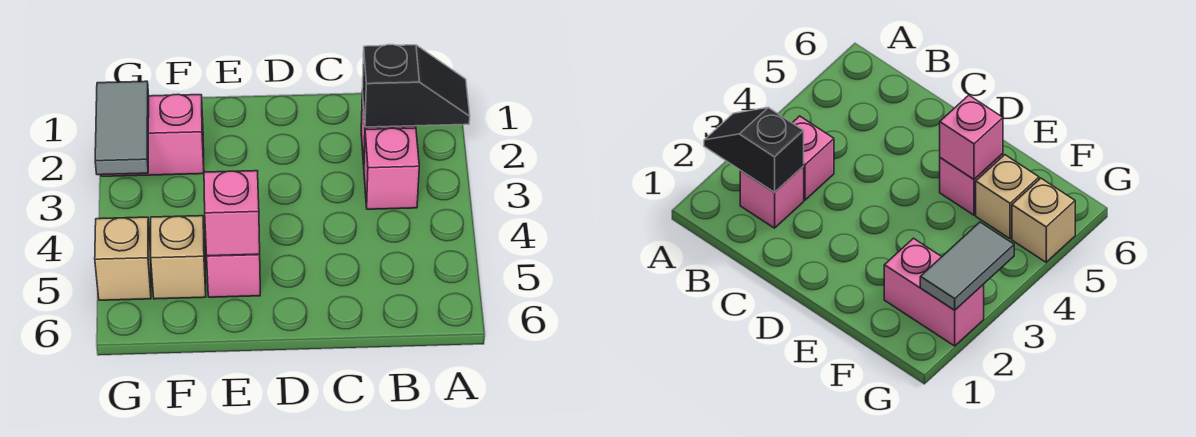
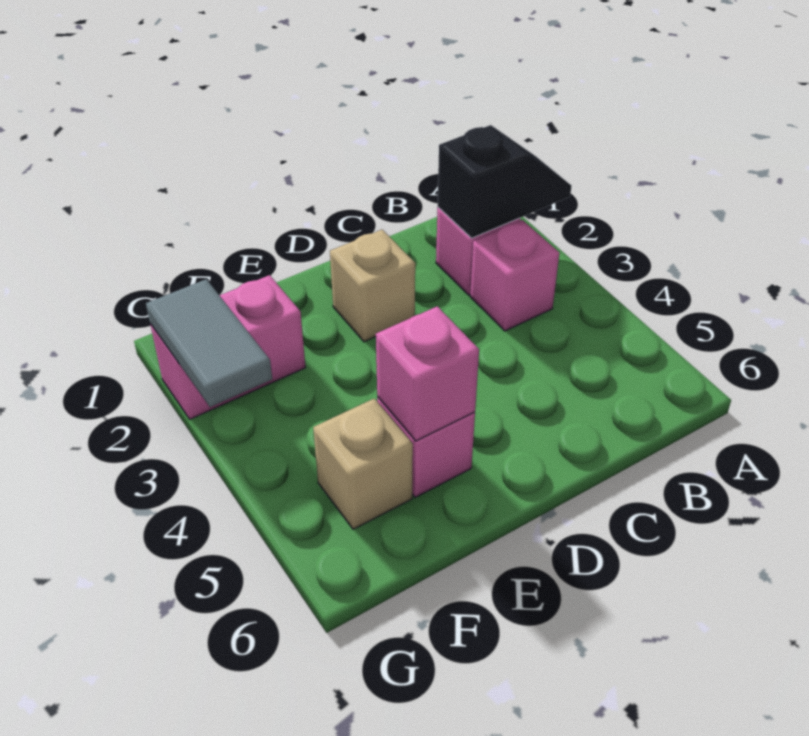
tan 1x1 brick [95,217,151,300] -> tan 1x1 brick moved to [330,230,415,342]

